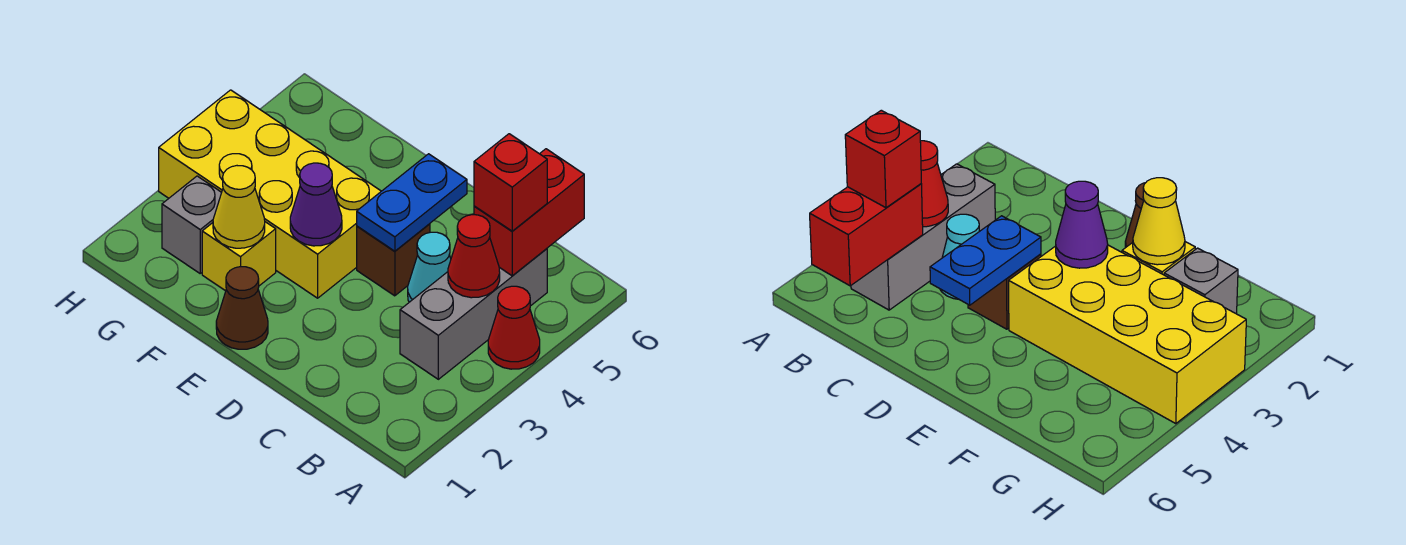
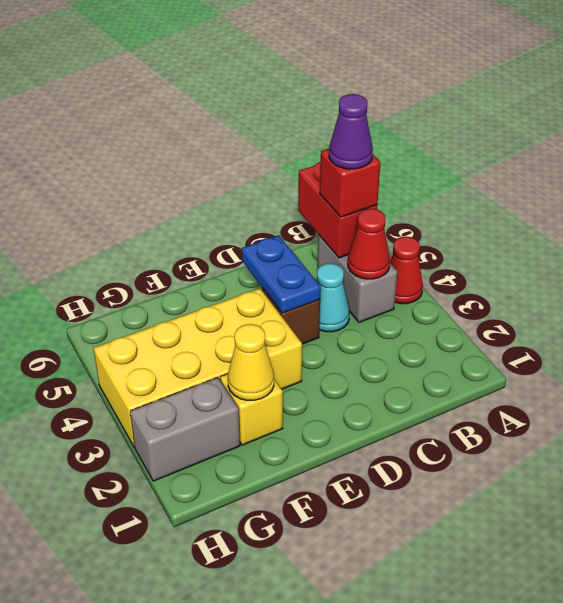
grey 1x3 brick [400,249,547,379] -> grey 1x2 brick [318,235,397,322]
brown 1x1 cone [216,267,268,349] -> none
purple 1x1 cone [290,163,342,246] -> purple 1x1 cone moved to [329,94,373,169]
grey 1x1 brick [162,176,222,273] -> grey 1x2 brick [130,377,240,481]

